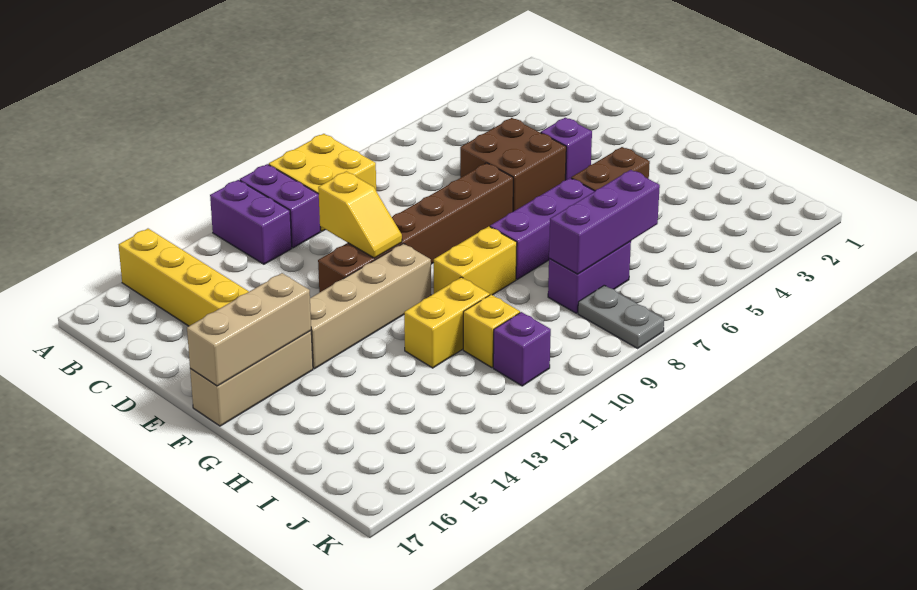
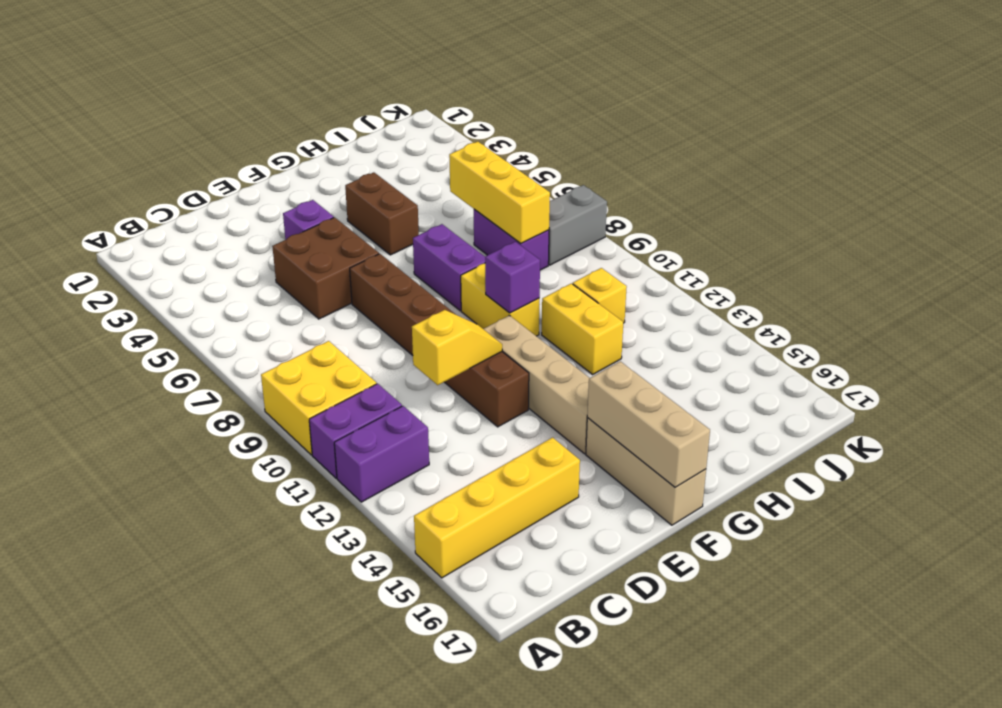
purple 1x3 brick [490,178,595,279] -> purple 1x2 brick [413,224,485,311]
purple 1x3 brick [549,170,660,274] -> yellow 1x3 brick [449,142,550,243]
grey 1x2 plate [578,285,664,348] -> grey 1x2 brick [548,185,607,265]
purple 1x1 brick [493,312,551,386] -> purple 1x1 brick moved to [485,242,540,313]

